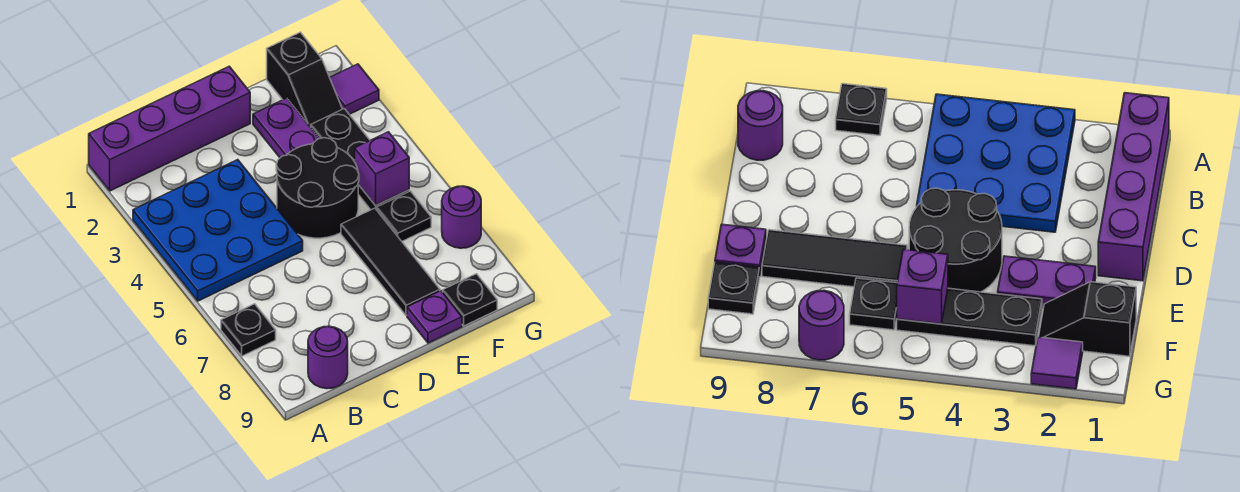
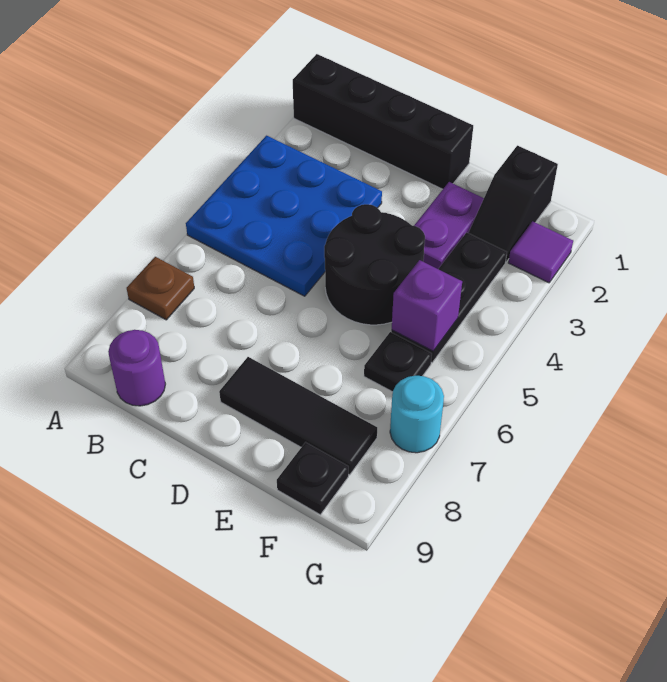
purple 1x4 brick [89,66,250,191] -> black 1x4 brick [293,54,473,189]
black 1x1 plate [221,304,276,356] -> brown 1x1 plate [127,257,194,320]
black 1x3 tile [341,208,440,316] -> black 1x3 tile turned to [219,357,377,475]
purple 1x1 plate [407,291,462,343] -> none
purple 1x1 round brick [442,186,481,248] -> cyan 1x1 round brick [390,376,444,453]

